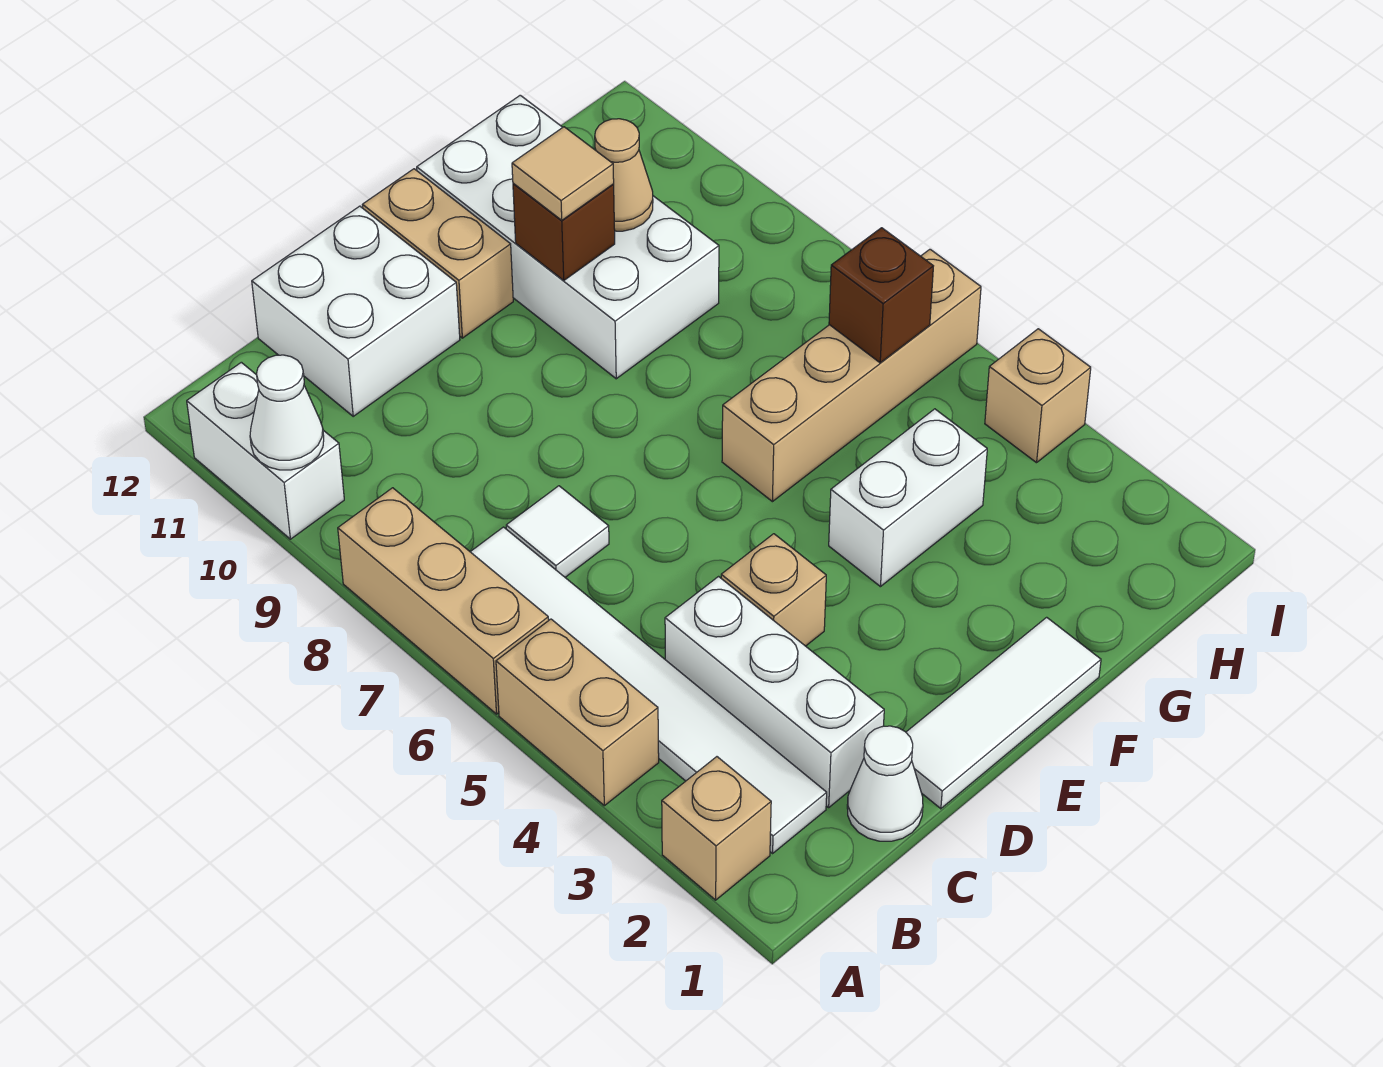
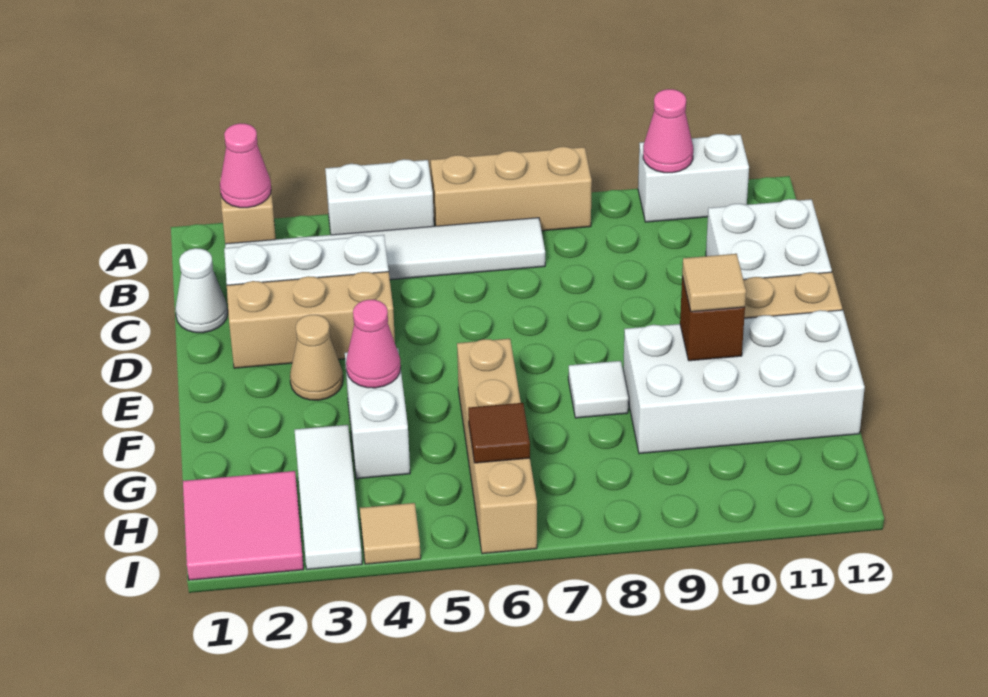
none -> pink 1x1 cone [220,123,271,208]
tan 1x2 brick [496,619,659,806] -> white 1x2 brick [325,159,434,235]
white 1x1 cone [250,355,324,470] -> pink 1x1 cone [643,89,693,173]
white 1x1 tile [506,486,609,577] -> white 1x1 tile moved to [568,361,628,418]
white 1x3 tile [906,617,1101,809] -> white 1x3 tile moved to [295,425,362,569]
tan 1x1 brick [721,534,826,646] -> tan 1x3 brick [227,272,395,368]
none -> pink 1x1 cone [346,300,401,388]
tan 1x1 cone [595,119,653,231] -> tan 1x1 cone moved to [290,315,343,400]
none -> pink 2x2 tile [183,471,304,580]
brown 1x1 brick [829,228,933,363] -> brown 1x1 tile [468,403,530,463]
tan 1x1 brick [985,329,1091,463] -> tan 1x1 tile [360,503,421,564]

